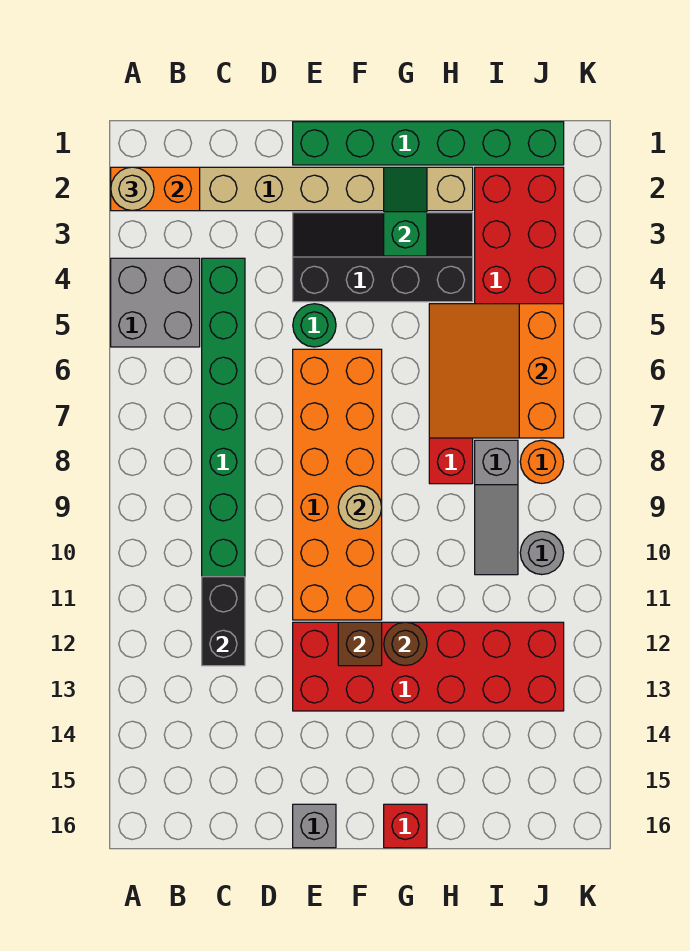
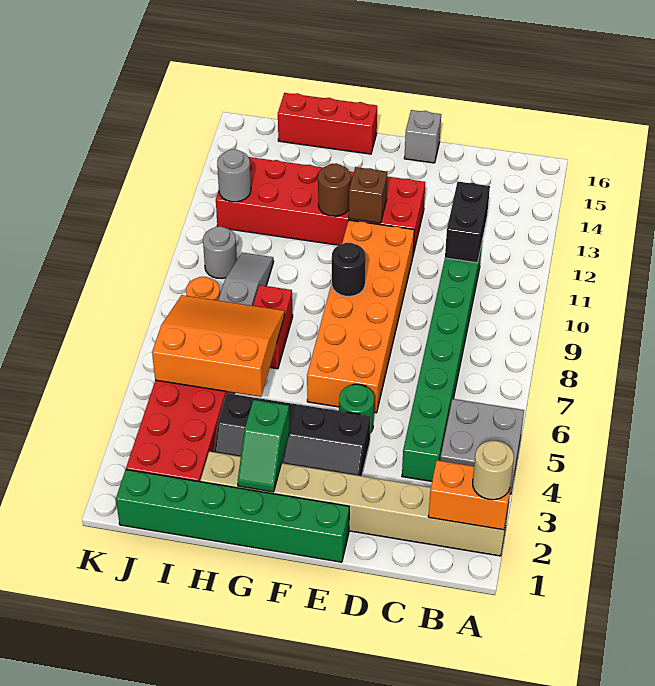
tan 1x1 round brick [338,486,382,529] -> black 1x1 round brick [332,243,366,296]
red 1x1 brick [384,804,427,848] -> red 1x3 brick [278,93,377,154]
orange 3x3 slope [429,304,564,438] -> orange 3x3 slope turned to [152,295,284,397]
none -> grey 1x1 round brick [217,149,251,202]

